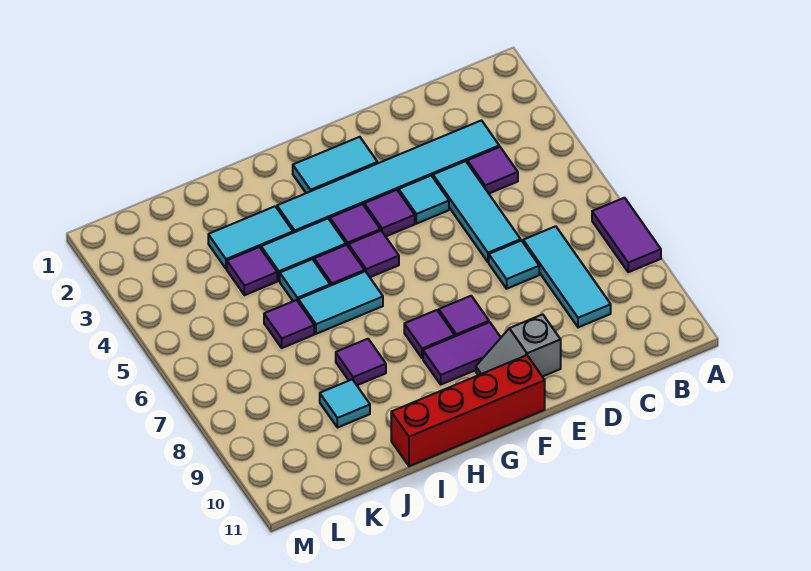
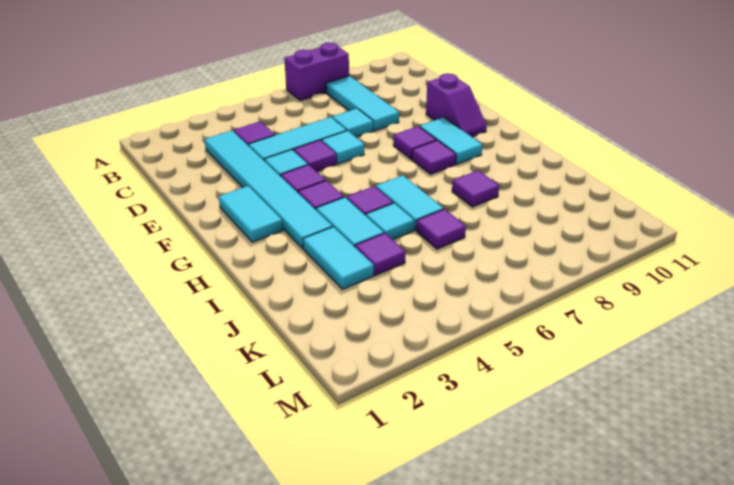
purple 1x2 tile [592,198,661,272] -> purple 1x2 brick [284,42,349,101]
cyan 1x3 tile [523,226,611,327] -> cyan 1x3 tile turned to [326,76,399,131]
grey 1x2 slope [476,314,561,377] -> purple 1x2 slope [426,73,487,137]
purple 1x2 tile [423,322,501,384] -> cyan 1x2 tile [420,117,482,164]
red 1x4 brick [391,355,545,466] -> none
purple 1x1 tile [349,231,399,277] -> purple 1x1 tile moved to [293,140,337,172]
cyan 1x1 tile [320,379,370,428] -> cyan 1x1 tile moved to [322,131,364,164]

